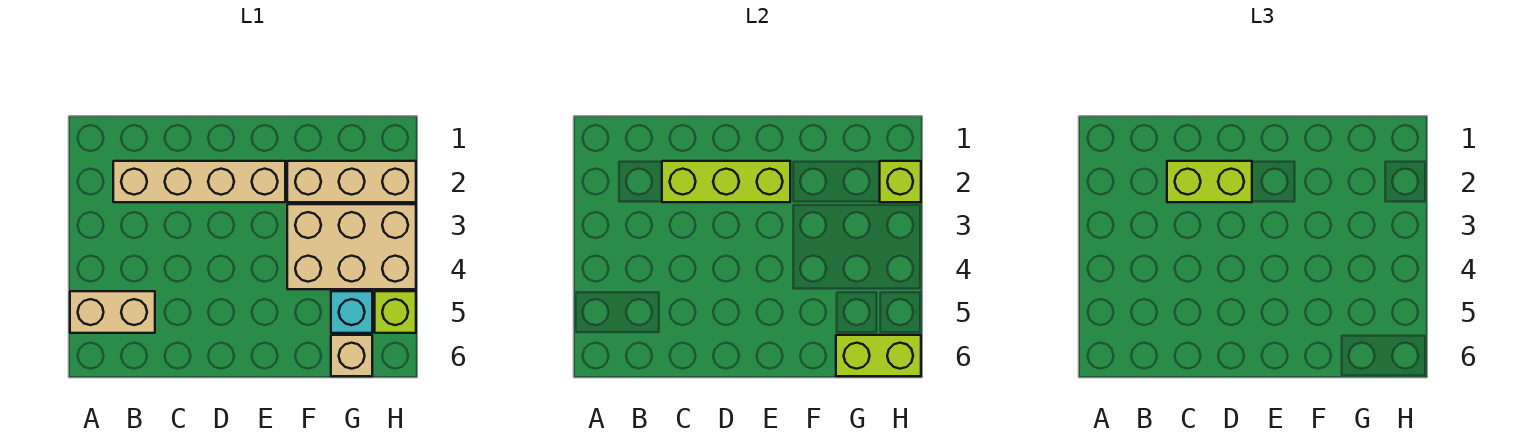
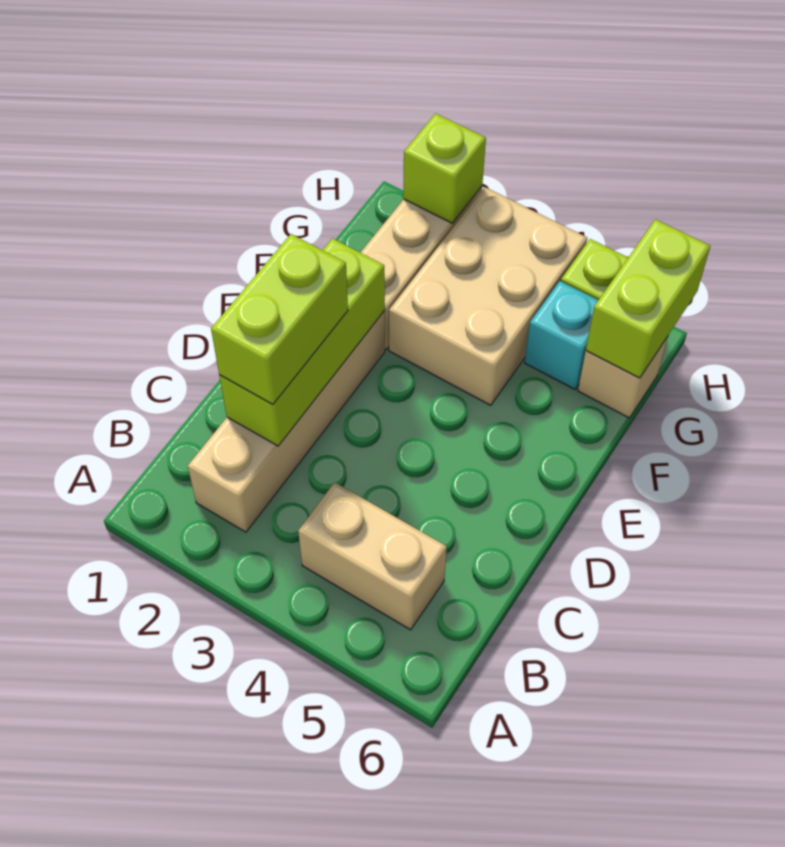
tan 1x2 brick [70,291,155,333] -> tan 1x2 brick turned to [298,482,447,630]

